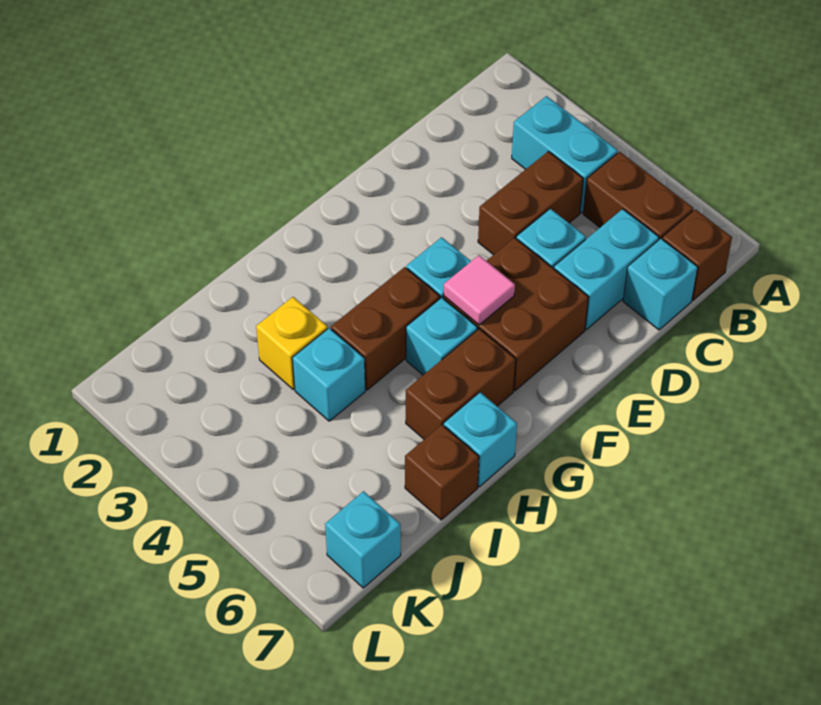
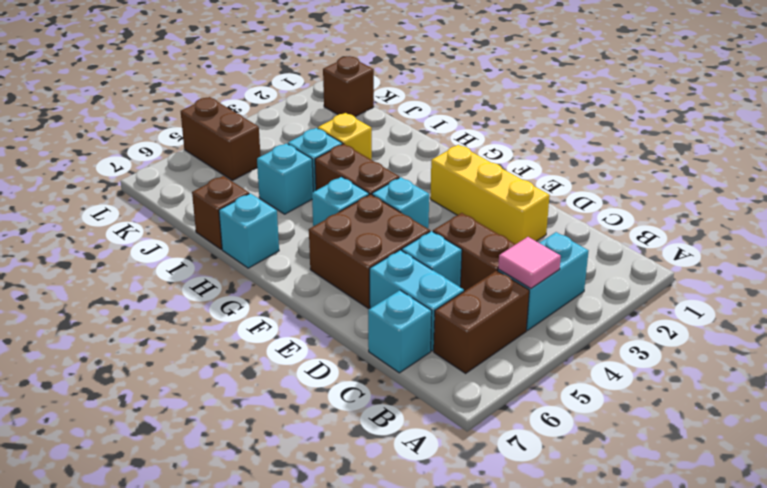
brown 1x1 brick [662,209,732,300] -> brown 1x1 brick moved to [323,56,374,117]
none -> yellow 1x3 brick [430,145,550,244]
pink 1x1 tile [444,255,515,325] -> pink 1x1 tile moved to [498,237,561,288]
brown 1x2 brick [406,329,516,439] -> brown 1x2 brick moved to [181,97,261,180]
cyan 1x1 brick [325,491,401,588] -> cyan 1x1 brick moved to [257,143,313,214]

